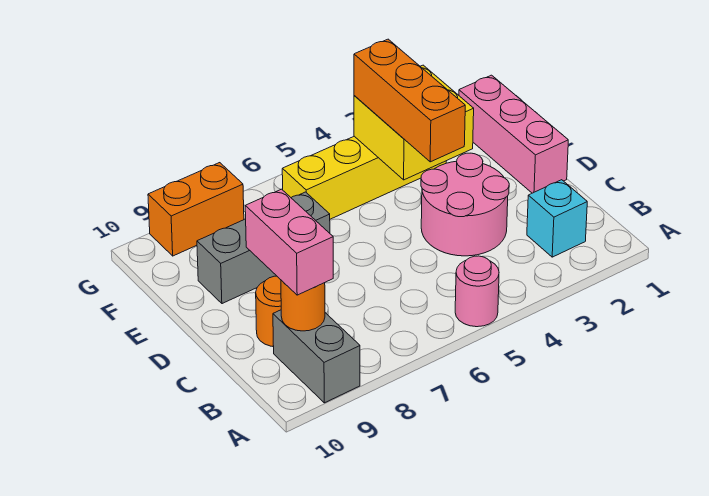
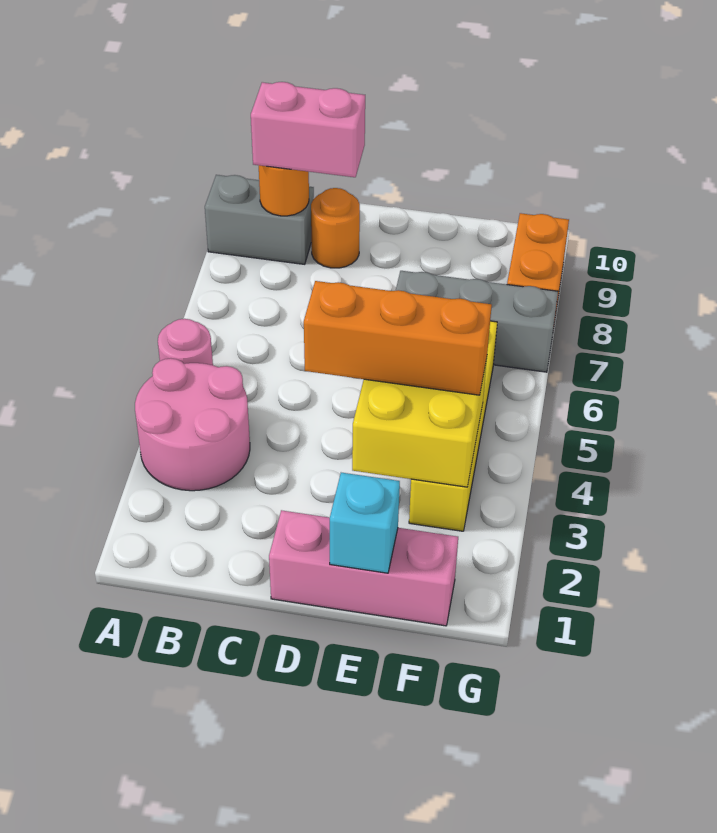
cyan 1x1 brick [527,180,587,257] -> cyan 1x1 brick moved to [330,473,400,573]
pink 2x2 round brick [421,153,509,256] -> pink 2x2 round brick moved to [135,358,250,491]
grey 1x3 brick [197,192,330,304] -> grey 1x3 brick turned to [396,271,558,372]

